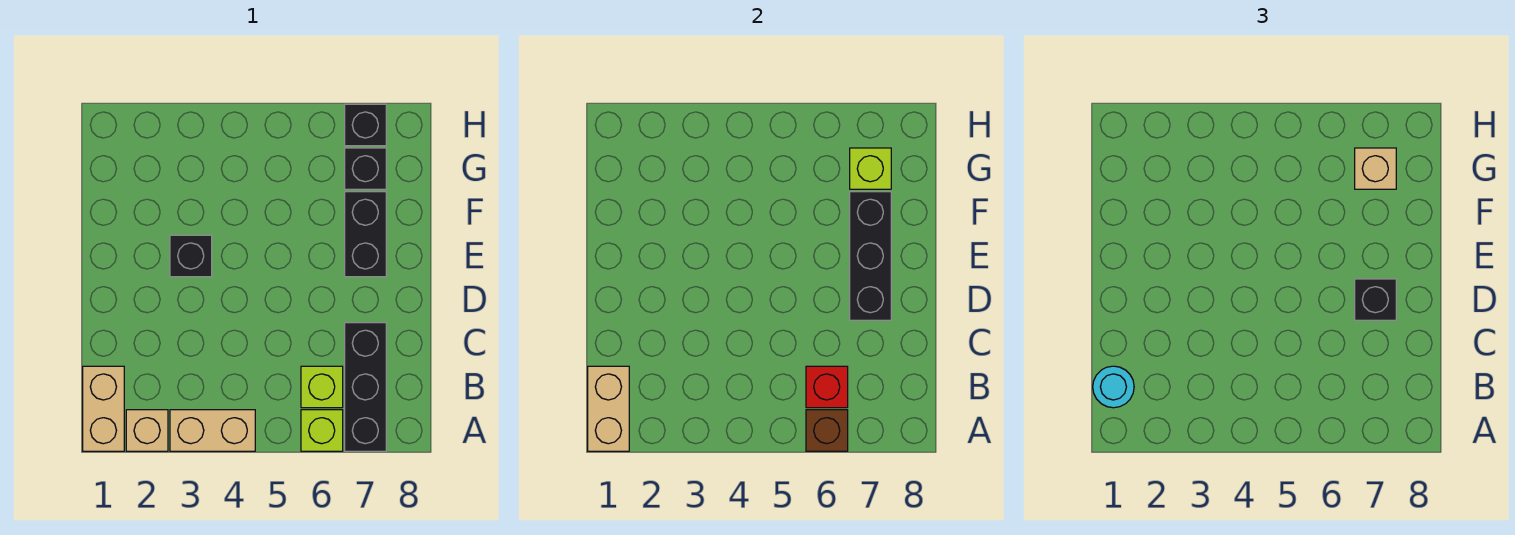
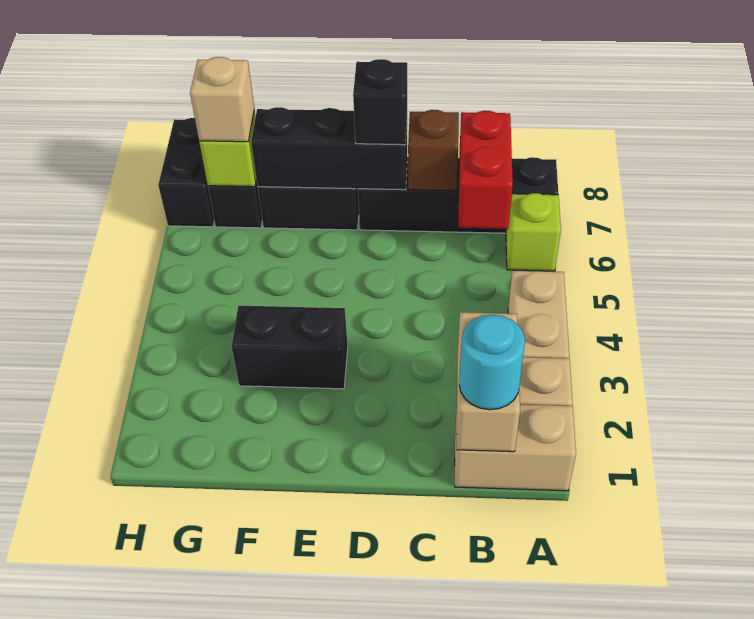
tan 1x2 brick [588,366,629,451] -> tan 1x2 brick turned to [457,312,520,452]
brown 1x1 brick [806,410,848,451] -> brown 1x1 brick moved to [408,110,459,191]
black 1x3 brick [345,323,386,451] -> black 1x4 brick [358,157,558,233]
lime 1x1 brick [301,366,343,408] -> none
red 1x1 brick [806,366,848,408] -> red 1x2 brick [459,111,513,229]
black 1x1 brick [170,235,212,277] -> black 1x2 brick [232,306,348,389]
black 1x1 brick [345,104,386,146] -> black 1x2 brick [158,118,214,227]

